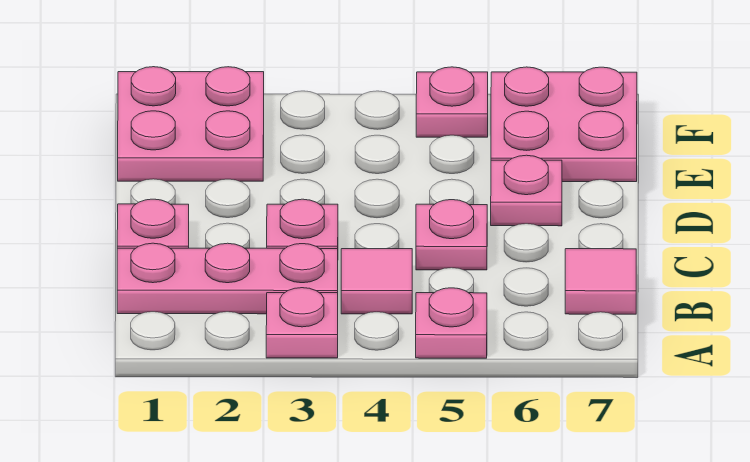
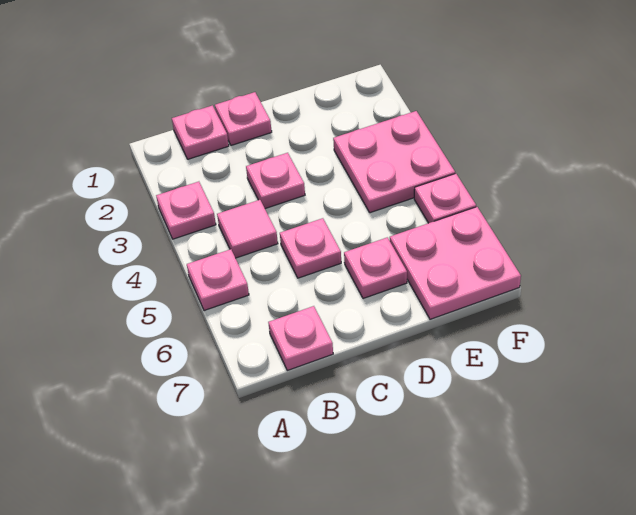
pink 1x3 plate [117,243,338,314] -> pink 1x1 plate [172,105,229,159]
pink 1x1 tile [565,249,636,314] -> pink 1x1 plate [268,306,333,370]
pink 2x2 plate [118,67,264,181] -> pink 2x2 plate moved to [333,111,455,213]

